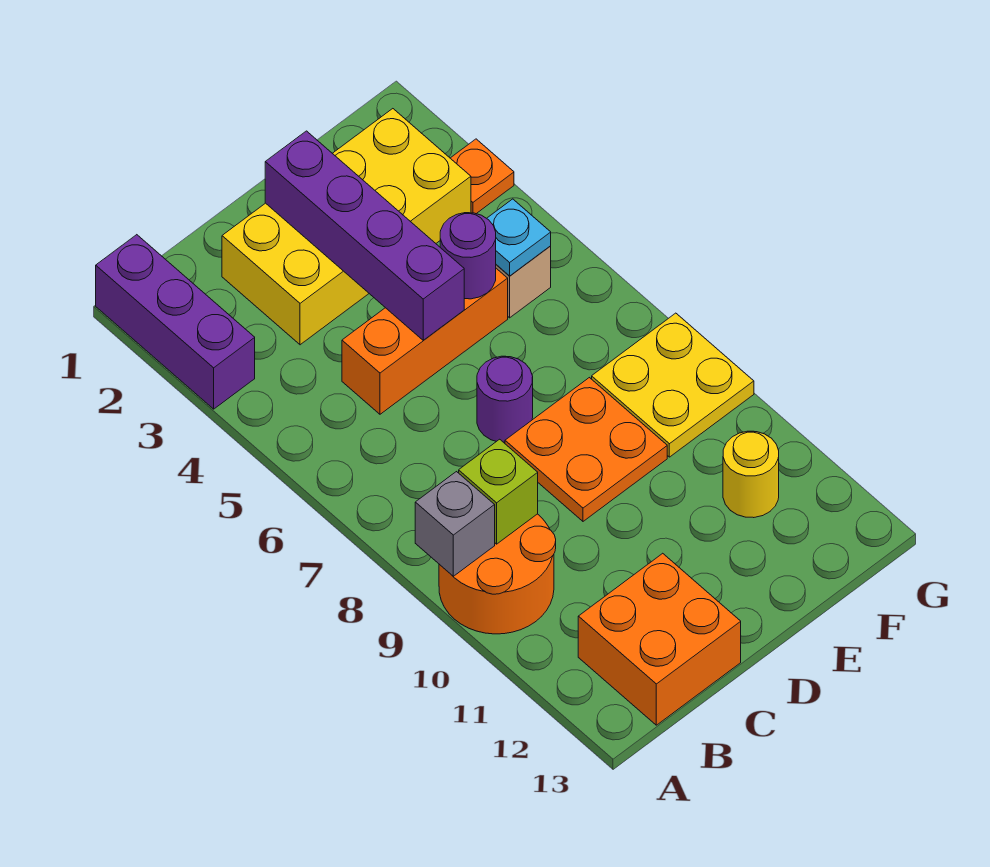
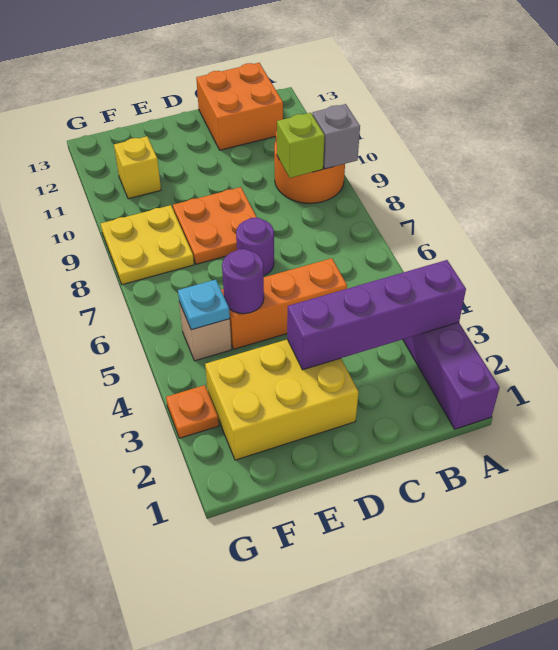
yellow 2x4 brick [222,109,471,345] -> yellow 2x3 brick [205,339,359,460]
purple 1x4 brick [265,131,464,340] -> purple 1x4 brick turned to [287,260,466,370]
yellow 1x1 round brick [723,431,779,518] -> yellow 1x1 brick [114,136,161,199]

